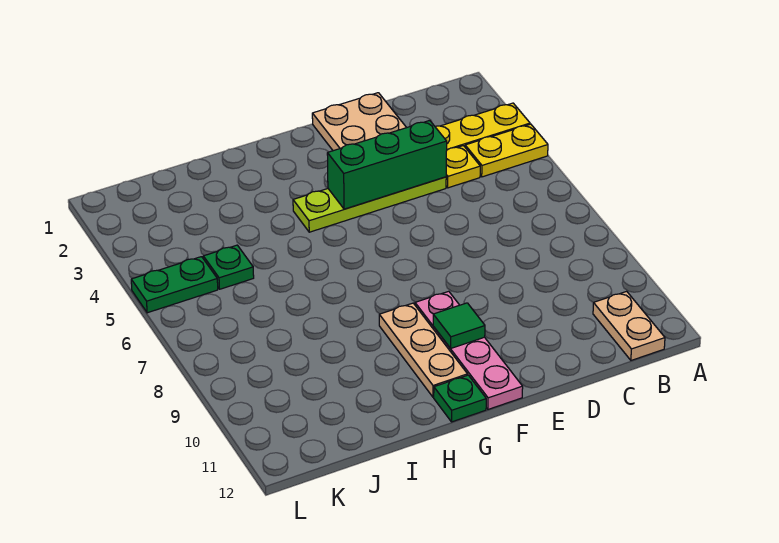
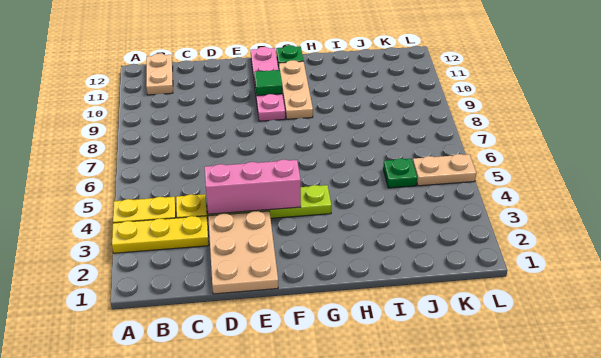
green 1x3 brick [327,121,447,209] -> pink 1x3 brick [205,160,301,214]
green 1x2 plate [131,257,218,313] -> tan 1x2 plate [413,154,476,186]

